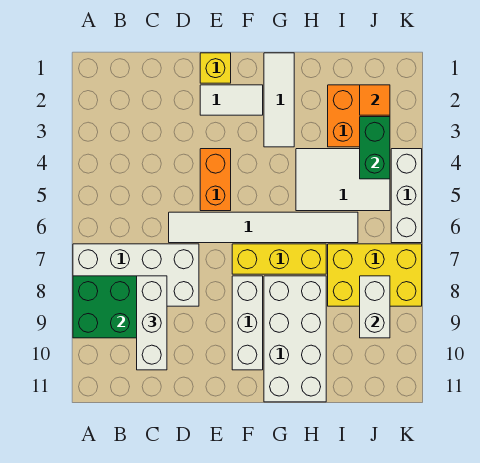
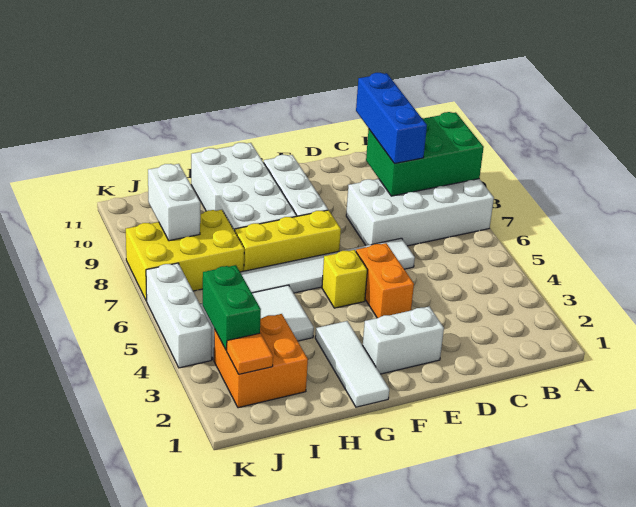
white 1x3 brick [137,276,167,370] -> blue 1x3 brick [356,73,427,164]
yellow 1x1 brick [200,53,231,83] -> yellow 1x1 brick moved to [322,250,367,308]
white 1x2 tile [200,85,263,115] -> white 1x2 brick [363,307,444,374]

